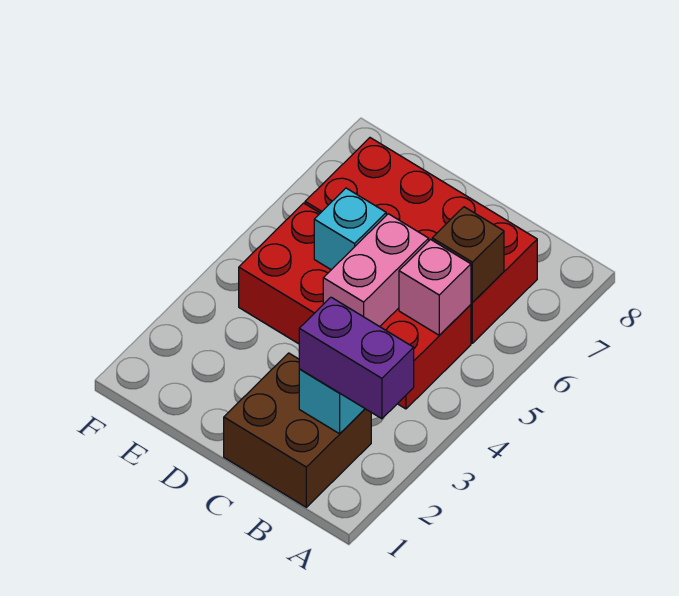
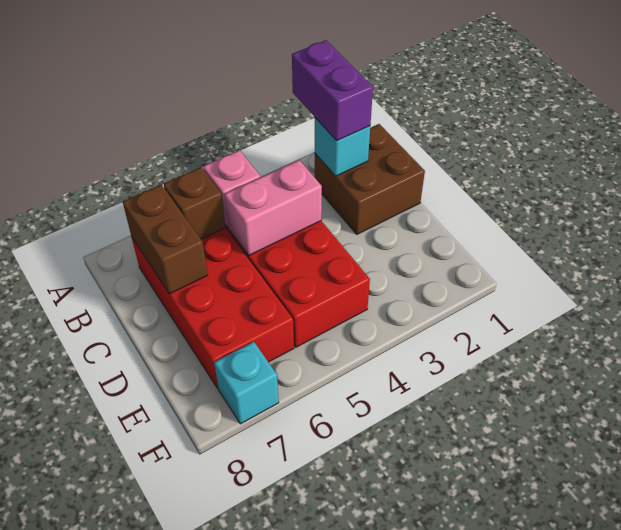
none -> brown 1x2 brick [123,185,208,294]
cyan 1x1 brick [314,188,386,270] -> cyan 1x1 brick moved to [214,342,279,424]

